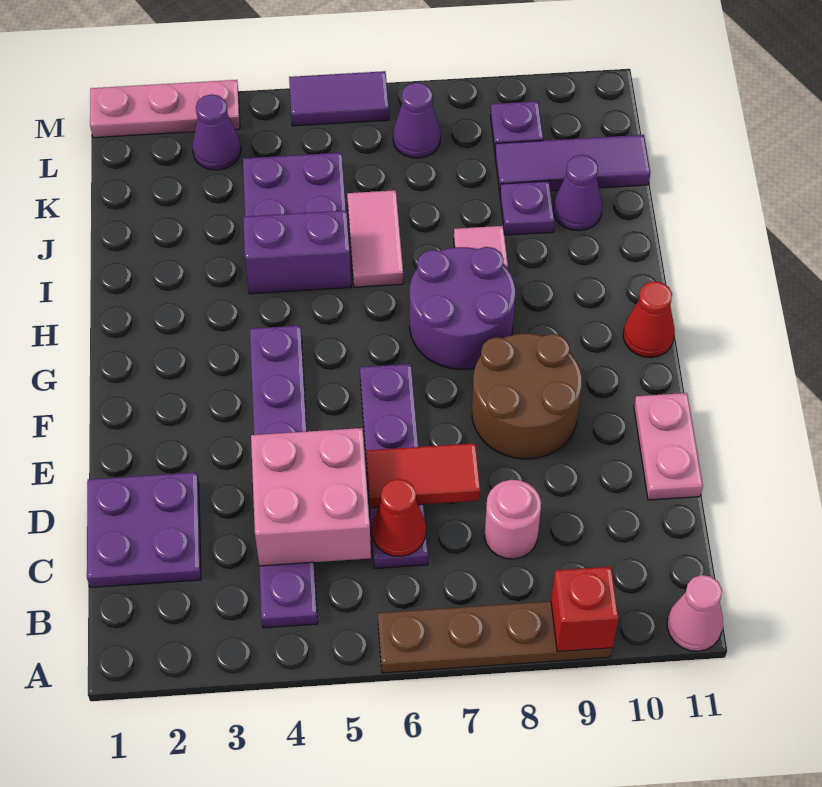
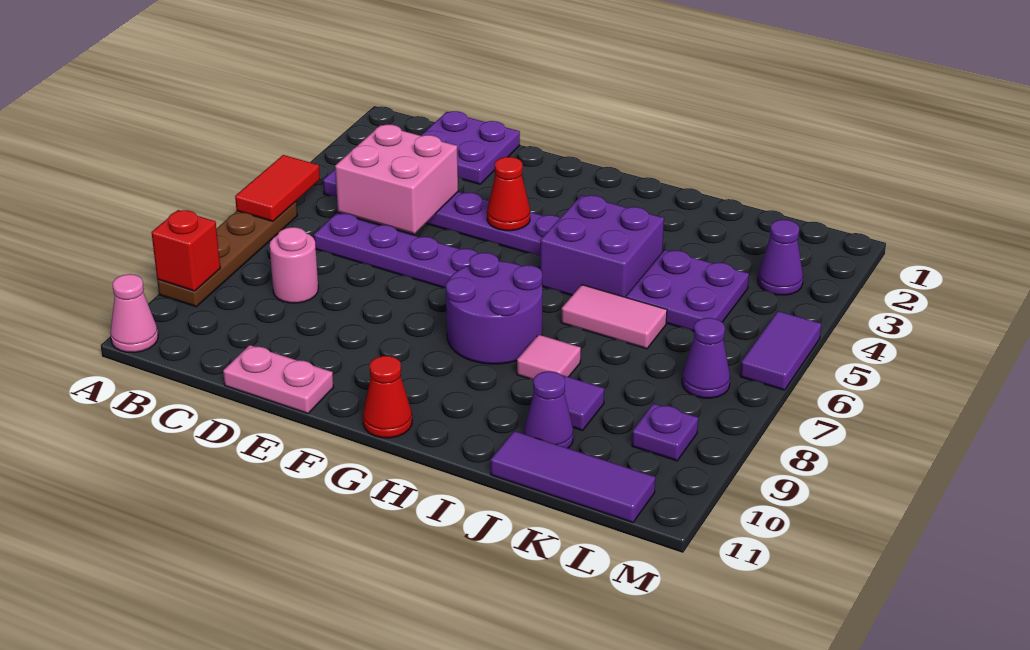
red 1x1 cone [372,479,426,556] -> red 1x1 cone moved to [487,157,530,231]
red 1x2 tile [366,443,480,508] -> red 1x2 tile moved to [235,155,320,221]
brown 2x2 round brick [472,334,582,459] -> none
purple 1x2 brick [243,211,351,294] -> purple 2x2 brick [540,195,664,297]
purple 1x1 plate [500,181,555,235] -> purple 1x1 tile [562,375,604,431]
purple 1x3 tile [495,135,650,192] -> purple 1x3 tile turned to [491,431,655,523]
pink 1x3 plate [90,80,240,138] -> none

